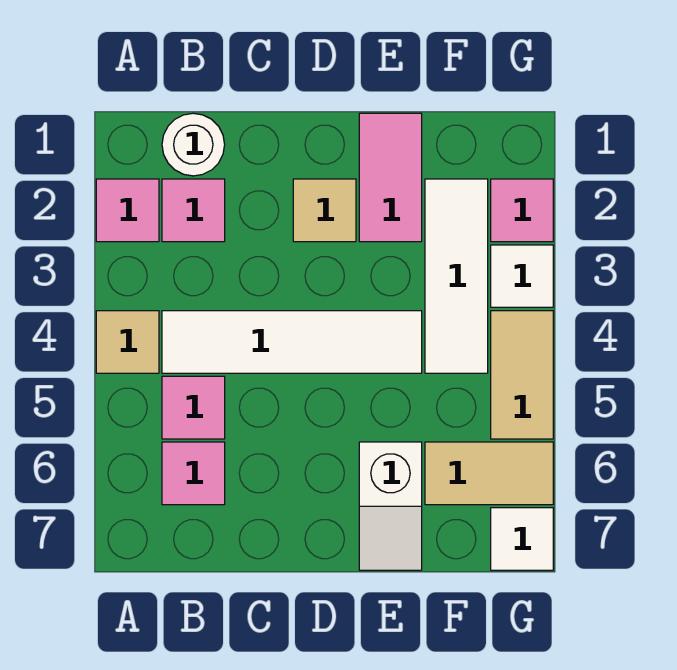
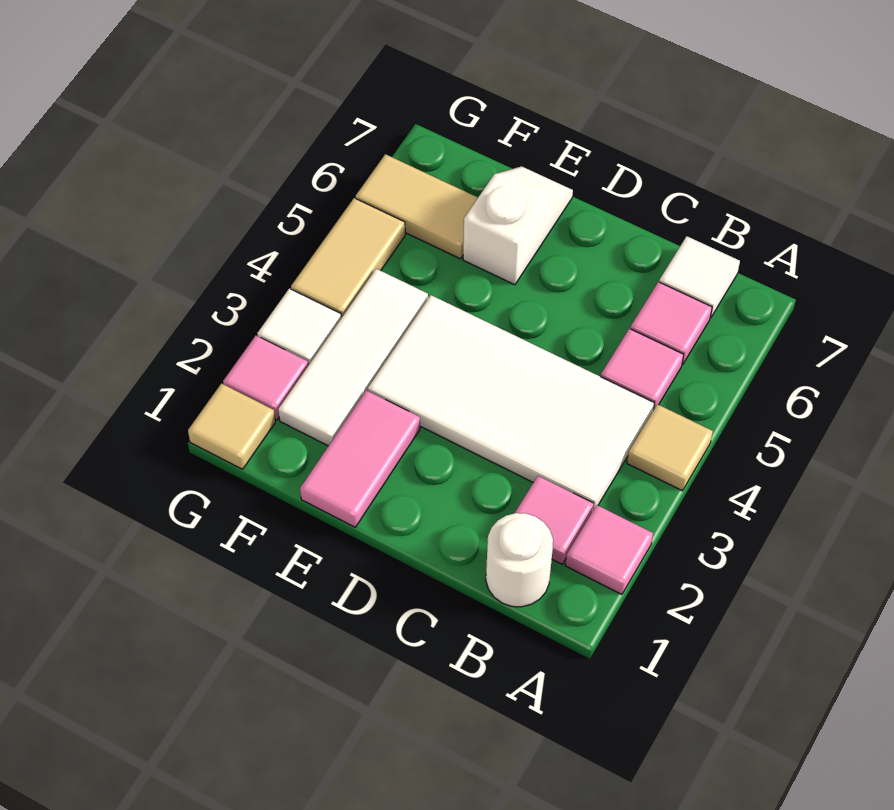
white 1x4 tile [162,311,422,373] -> white 2x4 tile [368,295,654,510]
tan 1x1 tile [293,179,356,242] -> tan 1x1 tile moved to [188,384,275,469]
white 1x1 tile [491,508,553,570] -> white 1x1 tile moved to [659,236,740,318]

